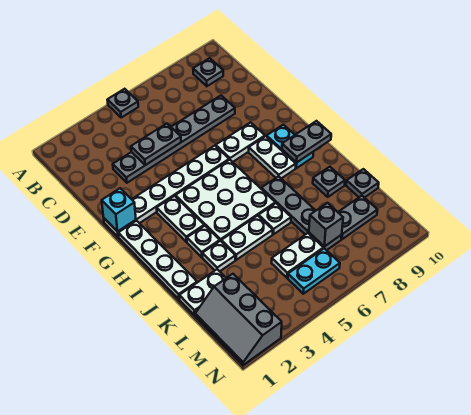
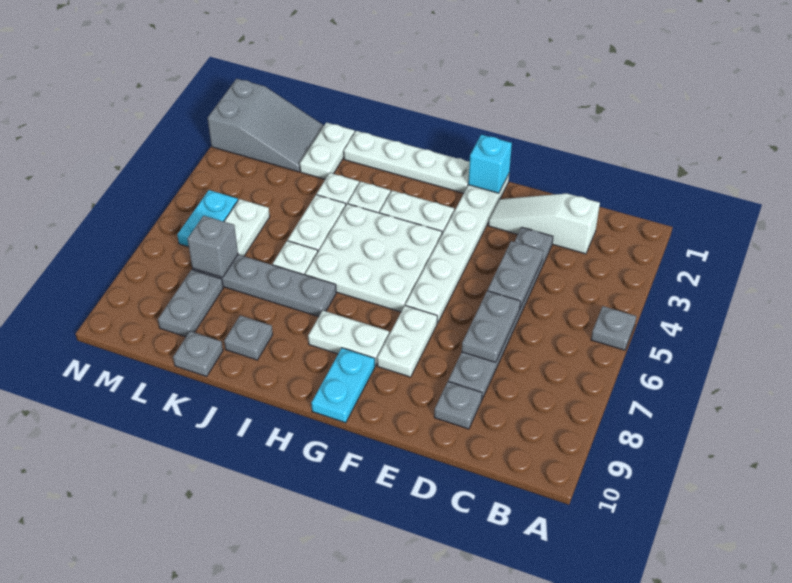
grey 1x1 plate [193,58,223,86] -> grey 1x1 plate moved to [434,382,482,429]
none -> white 1x3 slope [488,194,600,254]
cyan 1x2 plate [267,125,313,168] -> cyan 1x2 plate turned to [311,348,375,423]
grey 1x2 plate [282,121,331,163] -> grey 1x2 plate moved to [462,291,520,362]
grey 2x3 slope [195,274,282,365] -> grey 2x3 slope turned to [208,79,324,172]

